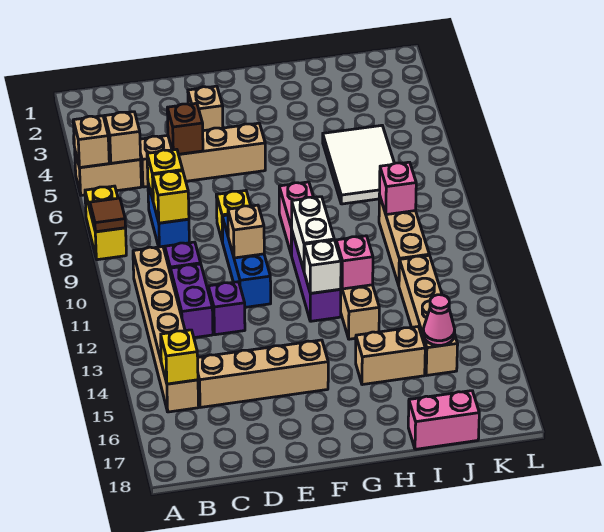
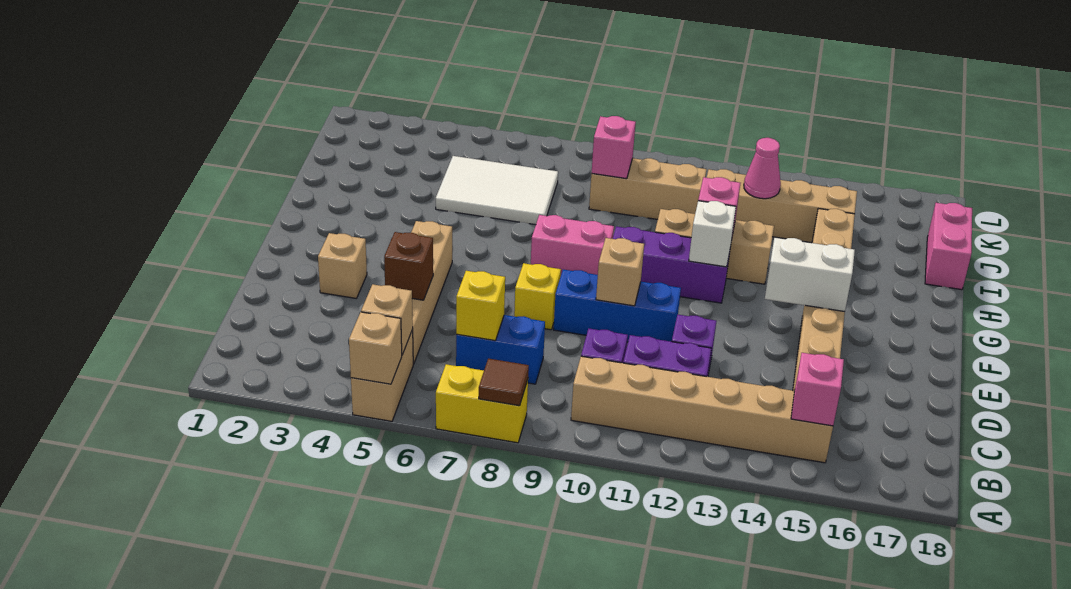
yellow 1x1 brick [161,330,198,384] -> pink 1x1 brick [791,353,844,426]
yellow 1x1 brick [153,171,189,223] -> none
white 1x2 brick [292,197,334,270] -> white 1x2 brick moved to [765,237,855,312]
pink 1x1 cone [423,295,455,345] -> pink 1x1 cone moved to [744,138,781,199]

